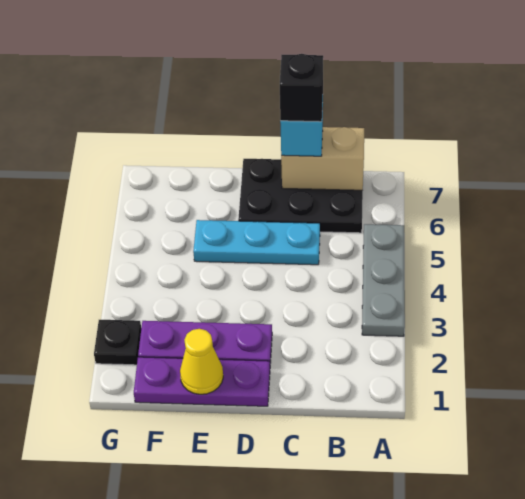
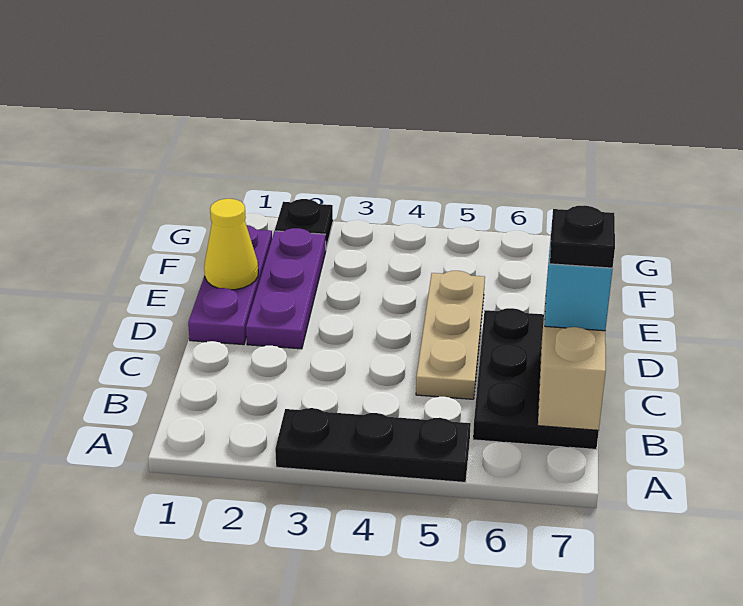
grey 1x3 plate [362,224,405,336] -> black 1x3 plate [275,408,471,482]
cyan 1x3 plate [193,220,320,265] -> tan 1x3 plate [416,271,485,399]
black 1x1 brick [280,54,323,122] -> black 1x1 plate [550,205,615,268]

